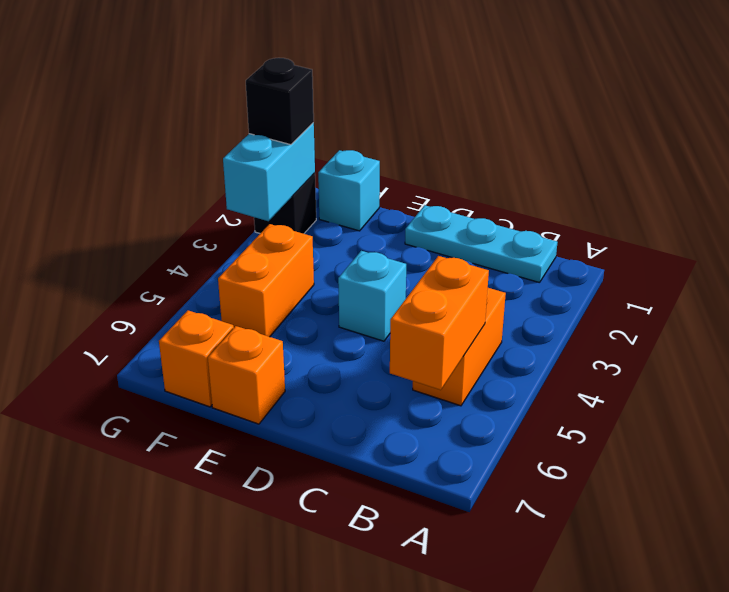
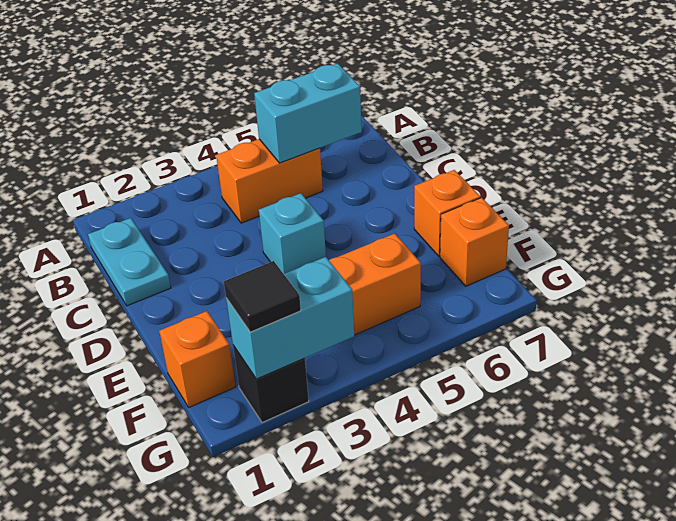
cyan 1x3 plate [405,205,558,283] -> cyan 1x2 plate [88,218,171,306]
orange 1x2 brick [390,256,489,390] -> cyan 1x2 brick [254,63,362,163]
cyan 1x1 brick [318,150,380,231] -> orange 1x1 brick [159,311,236,407]
black 1x1 brick [246,58,314,145] -> black 1x1 tile [224,261,301,332]

